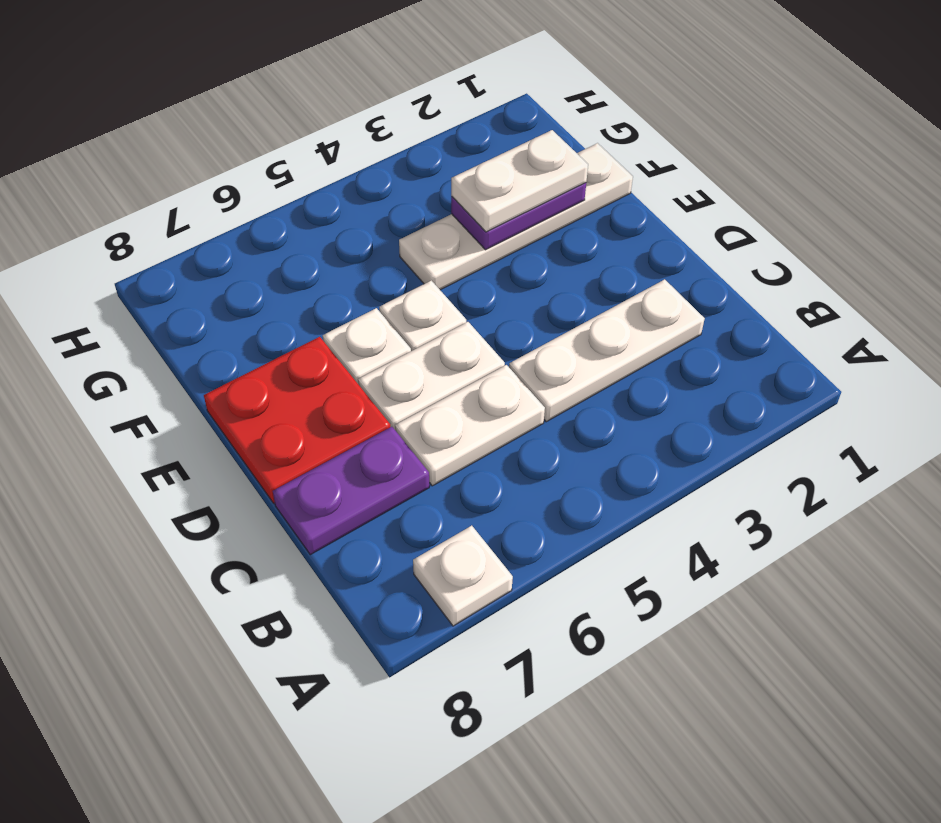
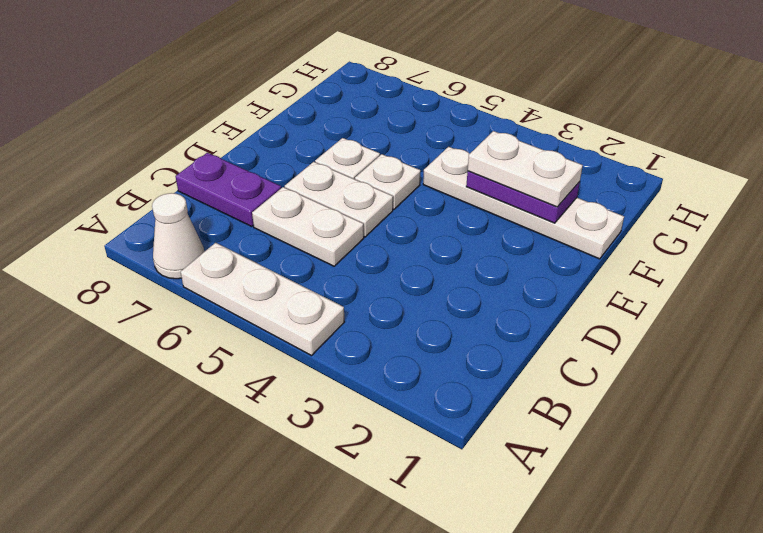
white 1x1 plate [413,526,513,626] -> white 1x1 cone [152,193,204,279]
white 1x3 plate [509,279,705,422] -> white 1x3 plate moved to [181,243,344,356]
red 2x2 plate [204,337,390,503] -> none

